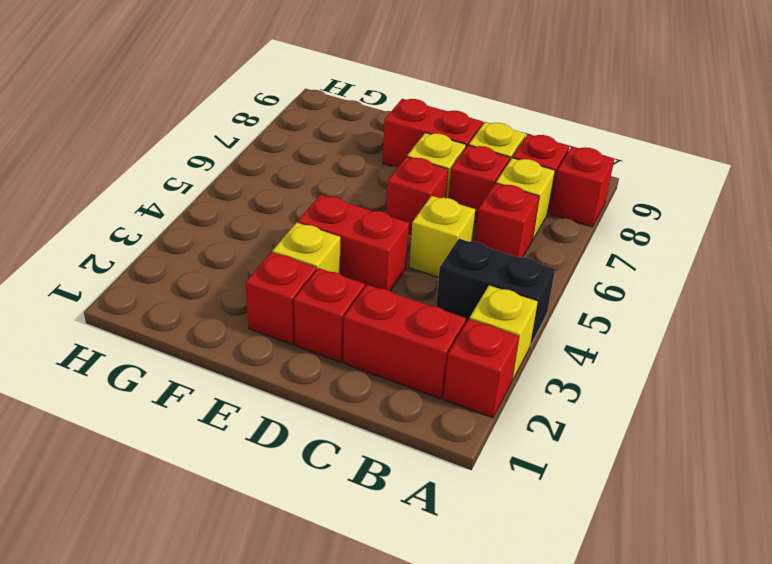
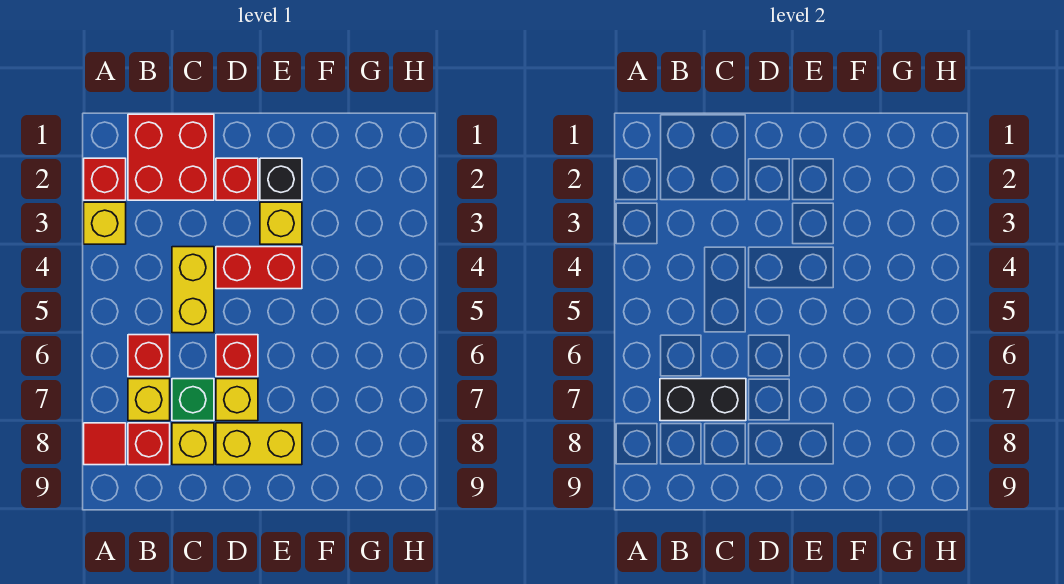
black 1x2 brick [436,239,555,346] -> black 1x2 brick moved to [660,379,746,421]
red 1x1 brick [550,147,614,227] -> red 1x1 tile [84,423,126,465]
red 1x2 brick [343,285,466,399] -> red 2x2 brick [128,114,214,200]
yellow 1x1 brick [409,196,475,277] -> yellow 1x2 brick [172,247,214,333]
red 1x1 brick [449,145,510,222] -> green 1x1 brick [172,379,214,421]
red 1x2 brick [383,99,483,167] -> yellow 1x2 brick [216,423,302,465]
red 1x1 brick [246,252,316,345] -> black 1x1 brick [260,158,302,200]

